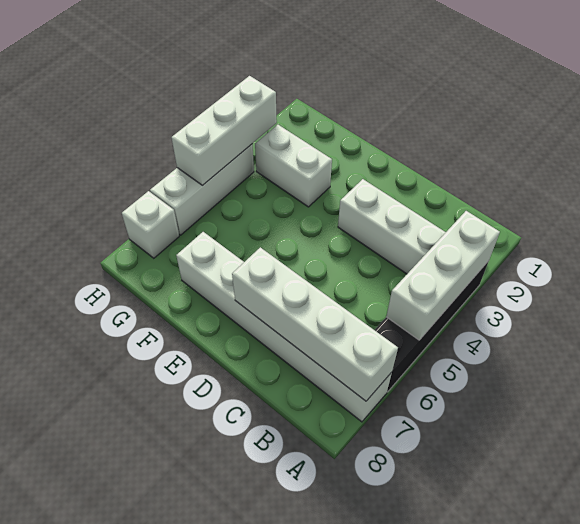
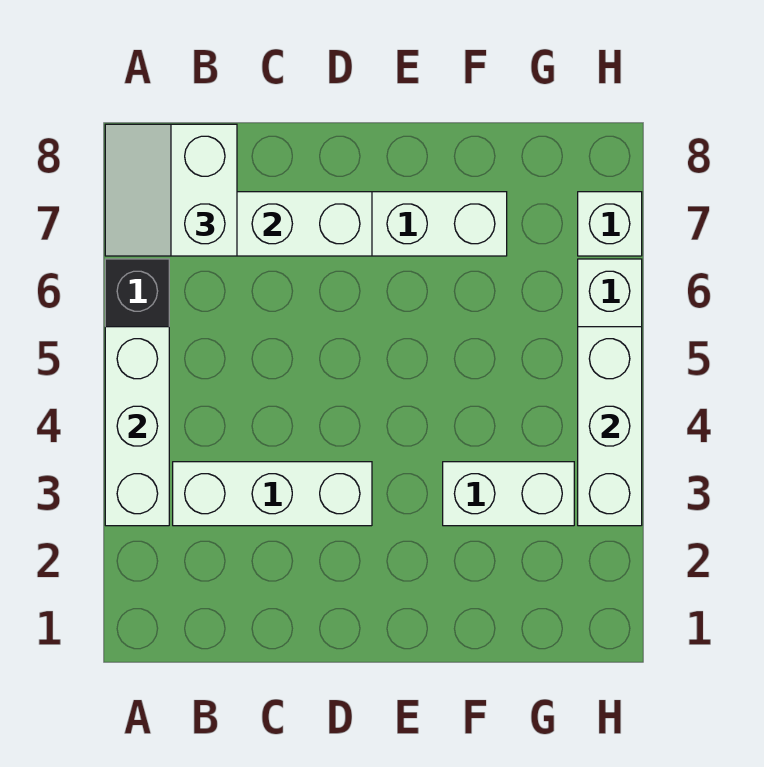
none -> white 2x2 slope [105,124,237,256]

